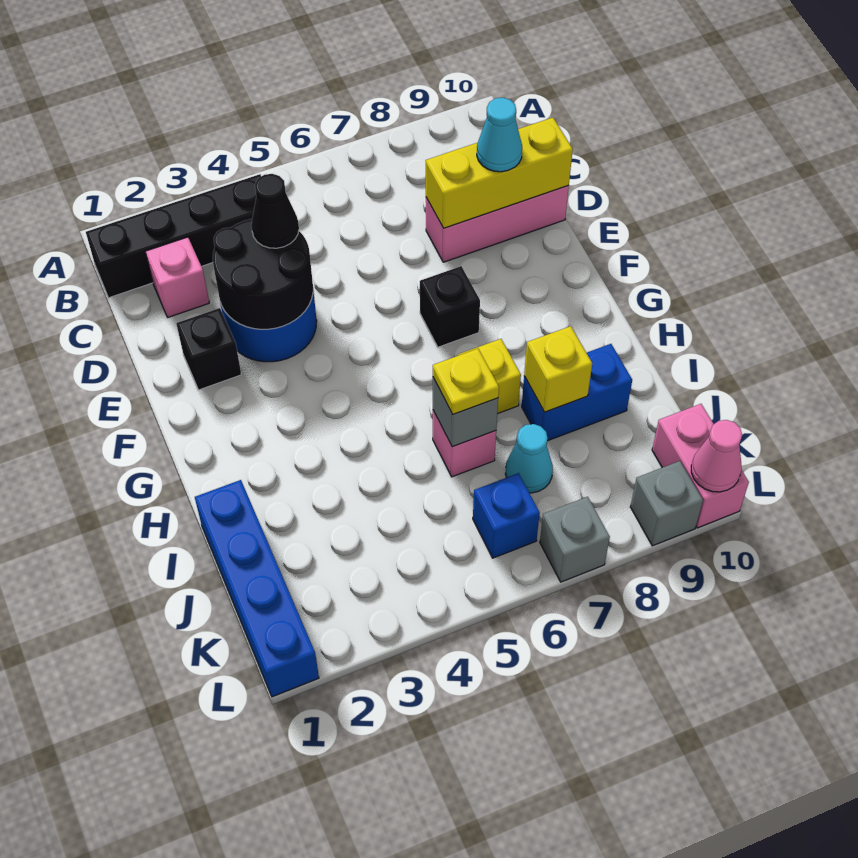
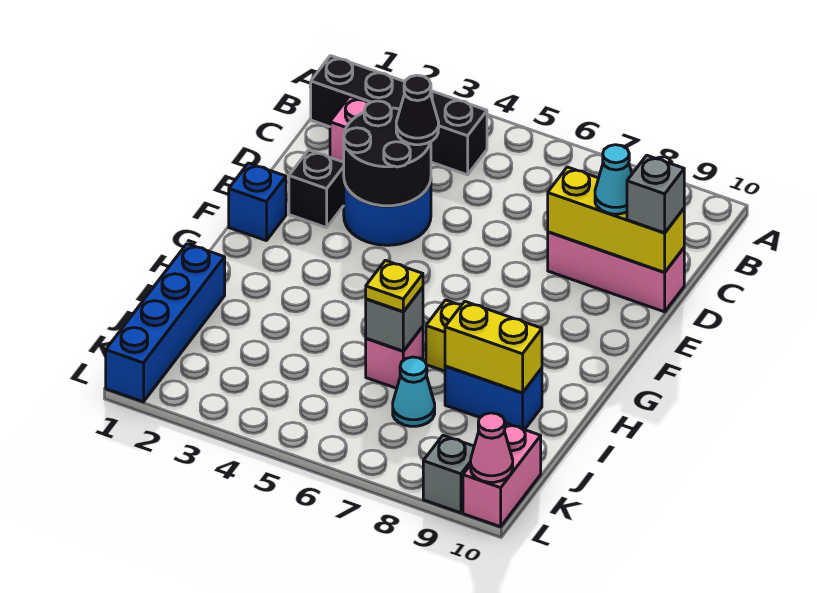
black 1x1 brick [420,266,480,347] -> none
yellow 1x1 brick [524,326,592,412] -> yellow 1x2 brick [445,301,542,393]
blue 1x1 brick [473,473,540,558] -> blue 1x1 brick moved to [229,163,286,241]
grey 1x1 brick [540,497,610,582] -> grey 1x1 brick moved to [627,155,684,233]

